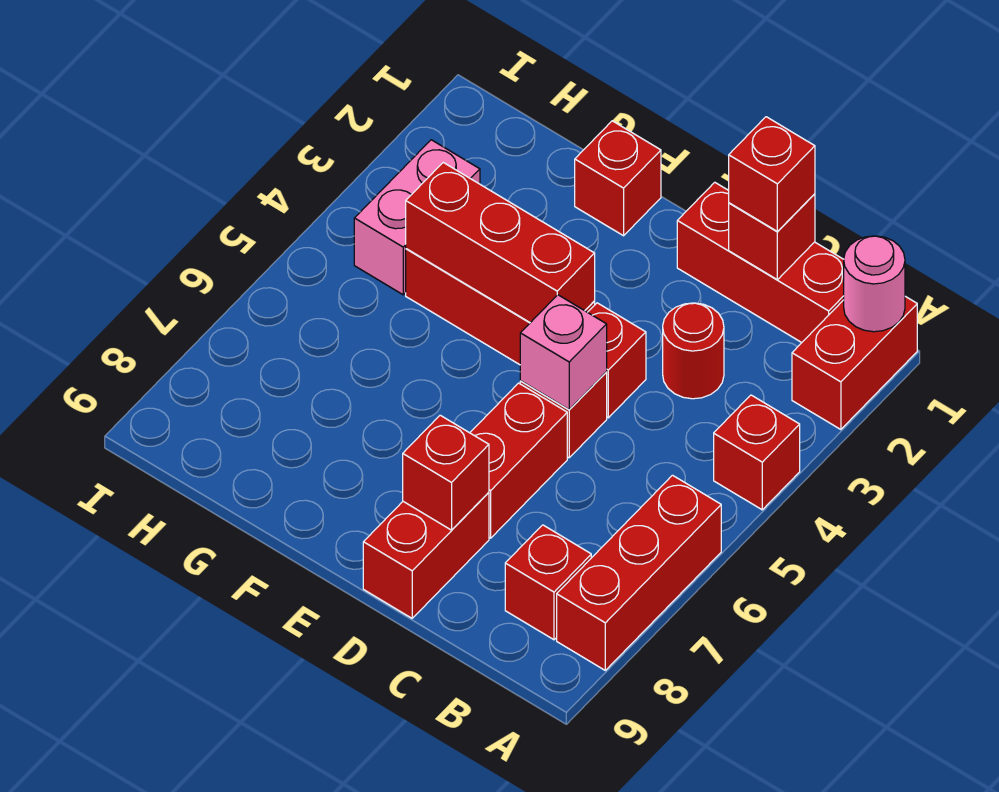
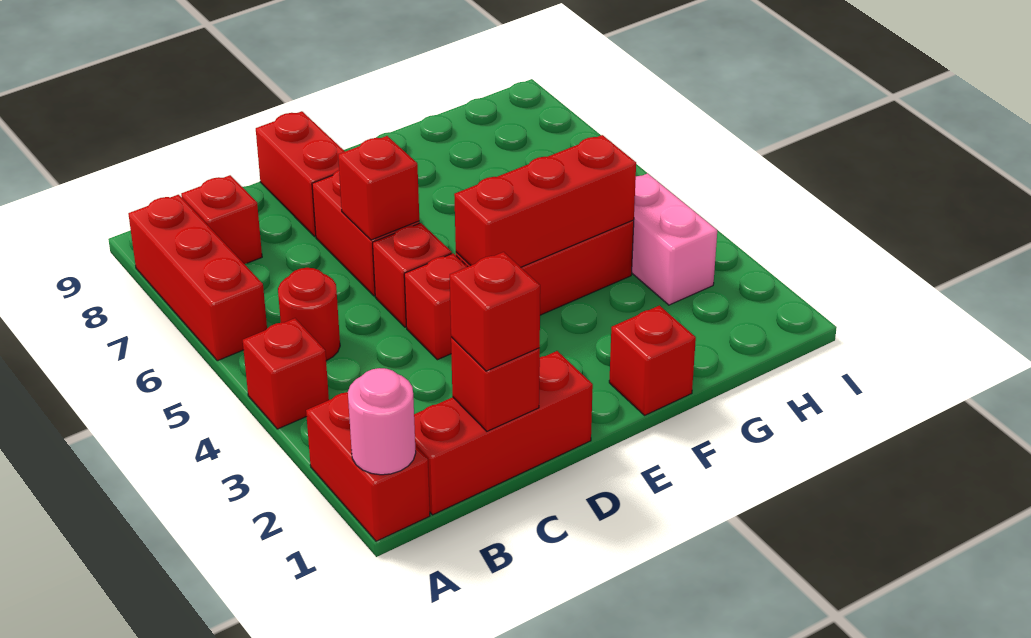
red 1x1 round brick [663,303,724,399] -> red 1x1 round brick moved to [278,268,340,361]
pink 1x1 brick [520,295,607,410] -> none
red 1x1 brick [403,415,489,530] -> red 1x1 brick moved to [338,136,419,240]

